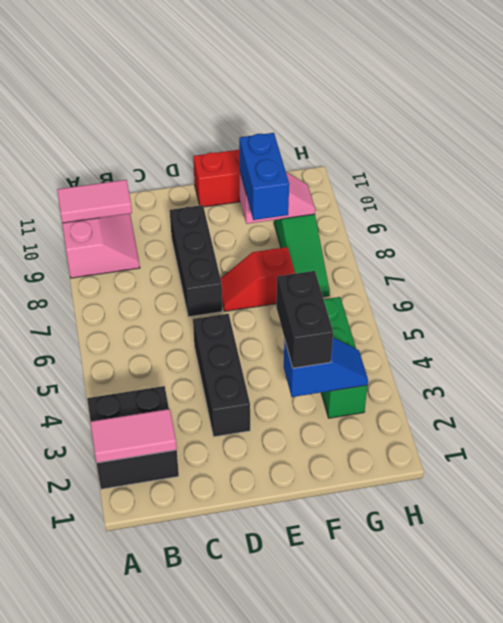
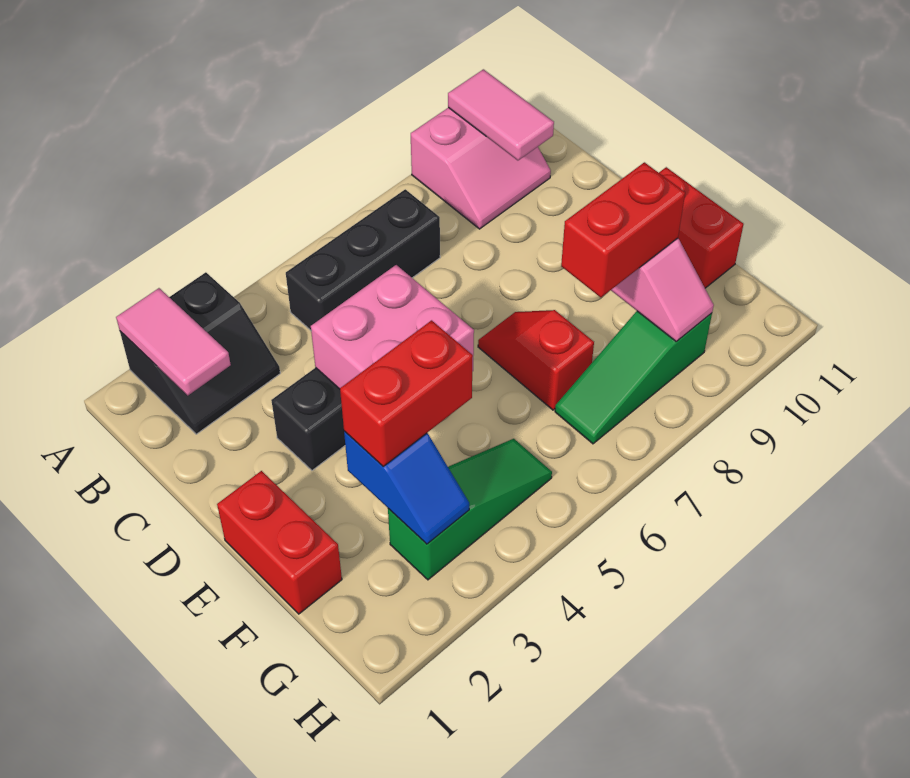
black 2x2 brick [87,386,179,489] -> black 2x2 slope [120,272,280,434]
none -> pink 2x2 brick [311,265,474,389]
black 1x3 brick [170,205,222,317] -> black 1x3 brick moved to [286,189,440,330]
none -> red 1x2 brick [217,471,342,614]
black 1x2 brick [276,271,333,368] -> red 1x2 brick [340,320,473,466]
blue 1x2 brick [239,133,289,220] -> red 1x2 brick [561,162,685,297]
green 1x3 brick [321,297,367,418] -> green 1x3 slope [388,439,552,580]

